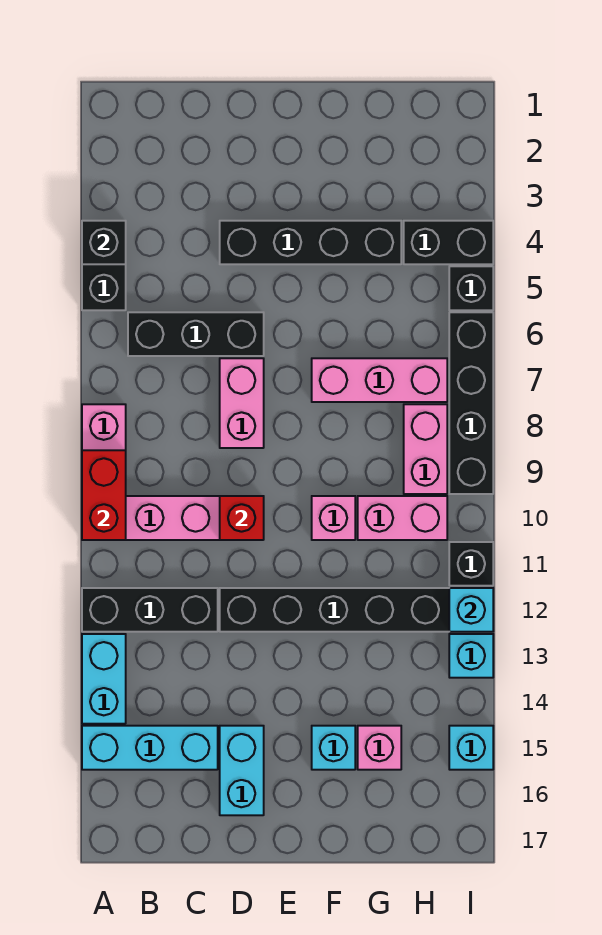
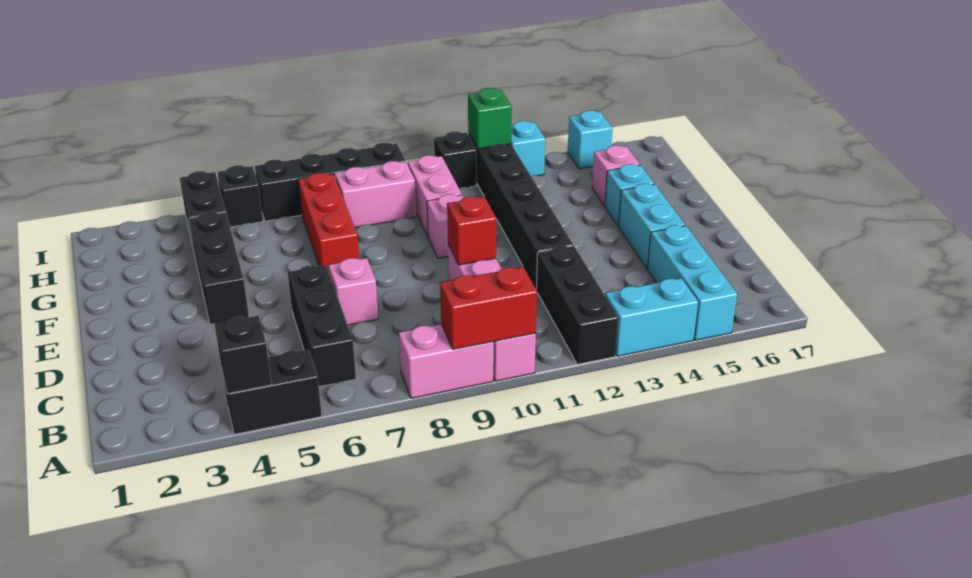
black 1x4 brick [220,221,401,264] -> black 1x3 brick [189,212,249,324]
pink 1x2 brick [220,358,264,448] -> pink 1x1 brick [329,258,378,325]
cyan 1x2 brick [220,726,264,815] -> cyan 1x2 brick turned to [619,184,685,269]
pink 1x3 brick [312,358,447,402] -> red 1x3 brick [298,173,359,271]
cyan 1x1 brick [449,588,493,632] -> green 1x1 brick [468,88,512,149]

